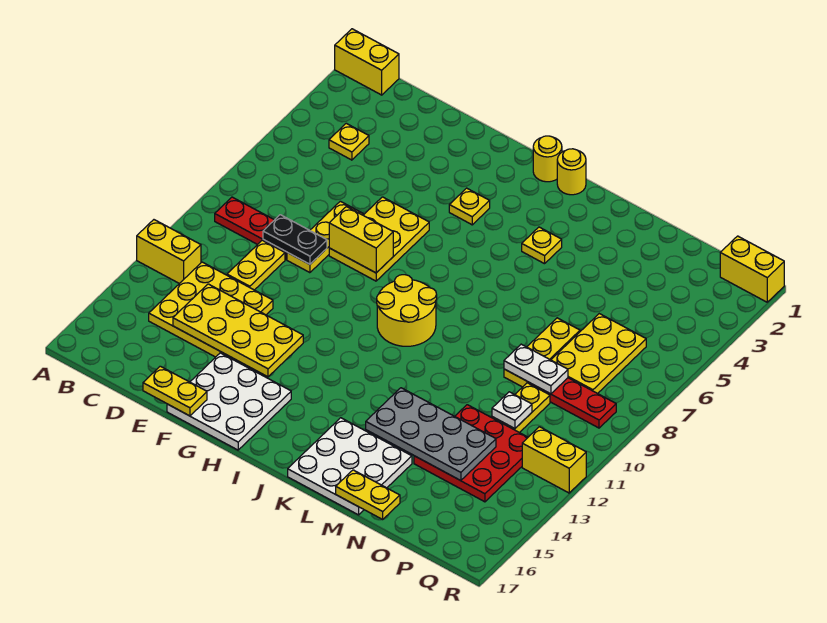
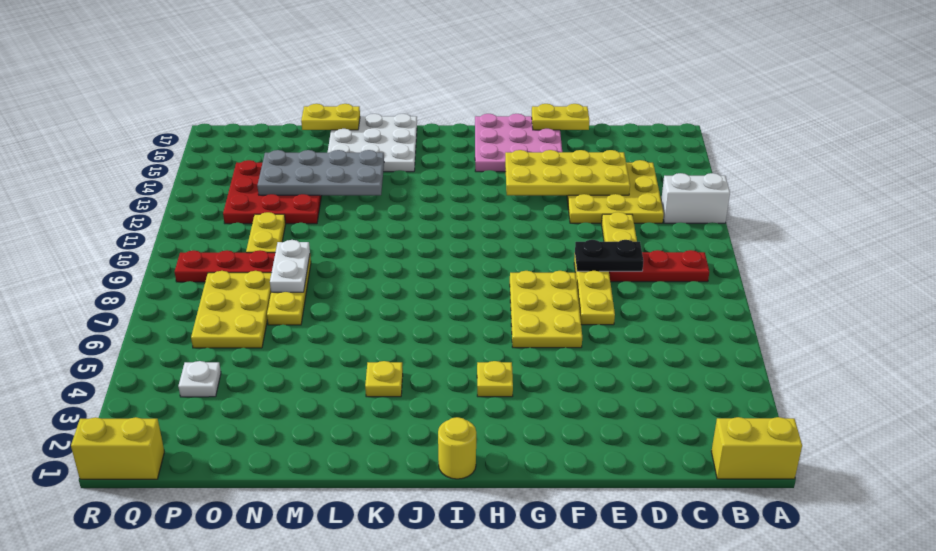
yellow 1x2 brick [137,220,201,284] -> white 1x2 brick [661,173,730,223]
yellow 1x1 plate [329,123,369,160] -> none
yellow 1x2 brick [329,207,393,273] -> none
white 3x3 plate [167,353,291,450] -> pink 3x3 plate [475,114,562,172]
yellow 2x2 round brick [377,275,437,346] -> none
yellow 1x1 round brick [557,149,586,195] -> none
white 1x2 plate [504,344,568,394] -> white 1x2 plate turned to [270,240,310,292]
white 1x1 plate [492,392,532,429] -> white 1x1 plate moved to [178,361,221,397]
yellow 1x2 brick [522,427,586,493] -> none

